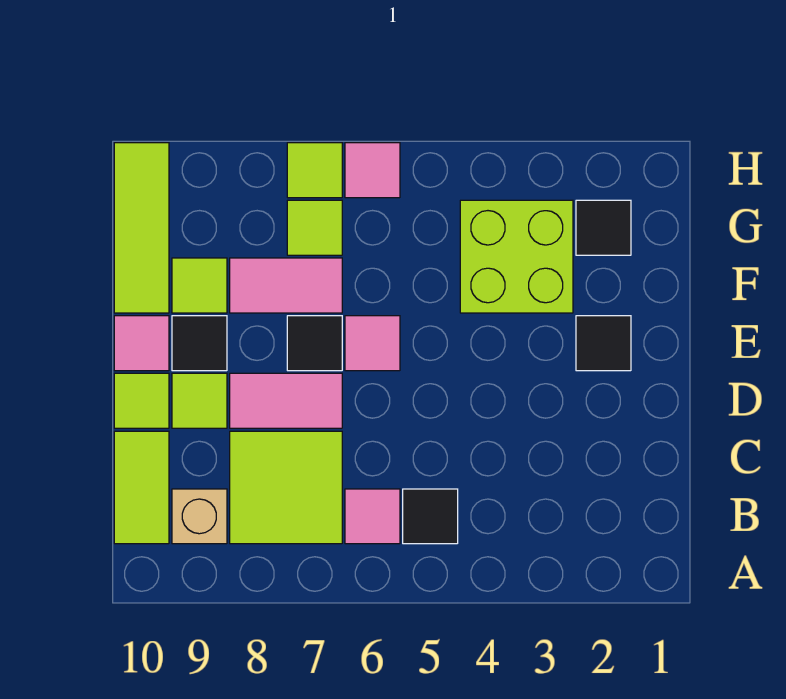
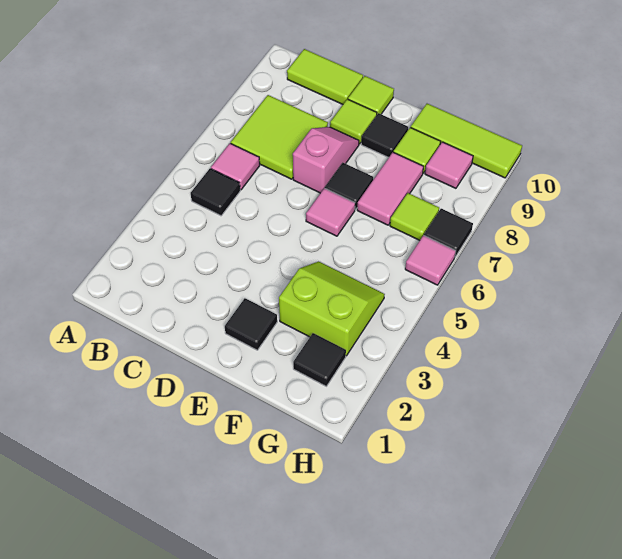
tan 1x1 brick [172,489,227,544] -> none
pink 1x2 tile [230,373,342,428] -> pink 1x2 slope [293,127,359,193]
pink 1x1 tile [114,316,169,371] -> pink 1x1 tile moved to [425,142,473,188]
lime 2x2 brick [460,200,573,313] -> lime 2x2 slope [279,261,385,356]
lime 1x1 tile [287,143,342,198] -> black 1x1 tile [424,209,473,257]

